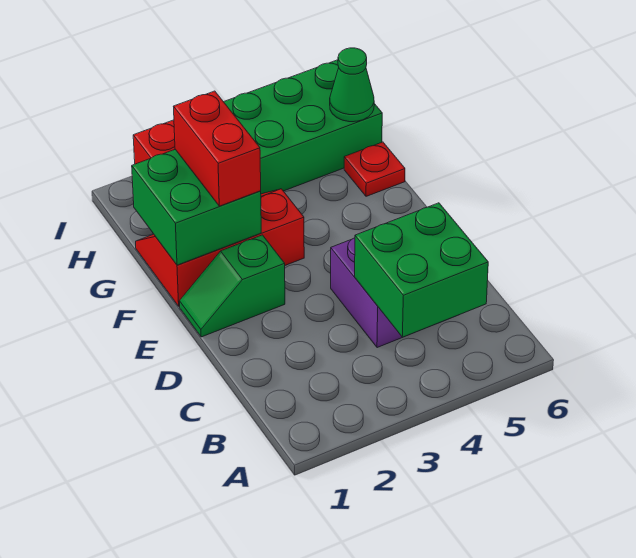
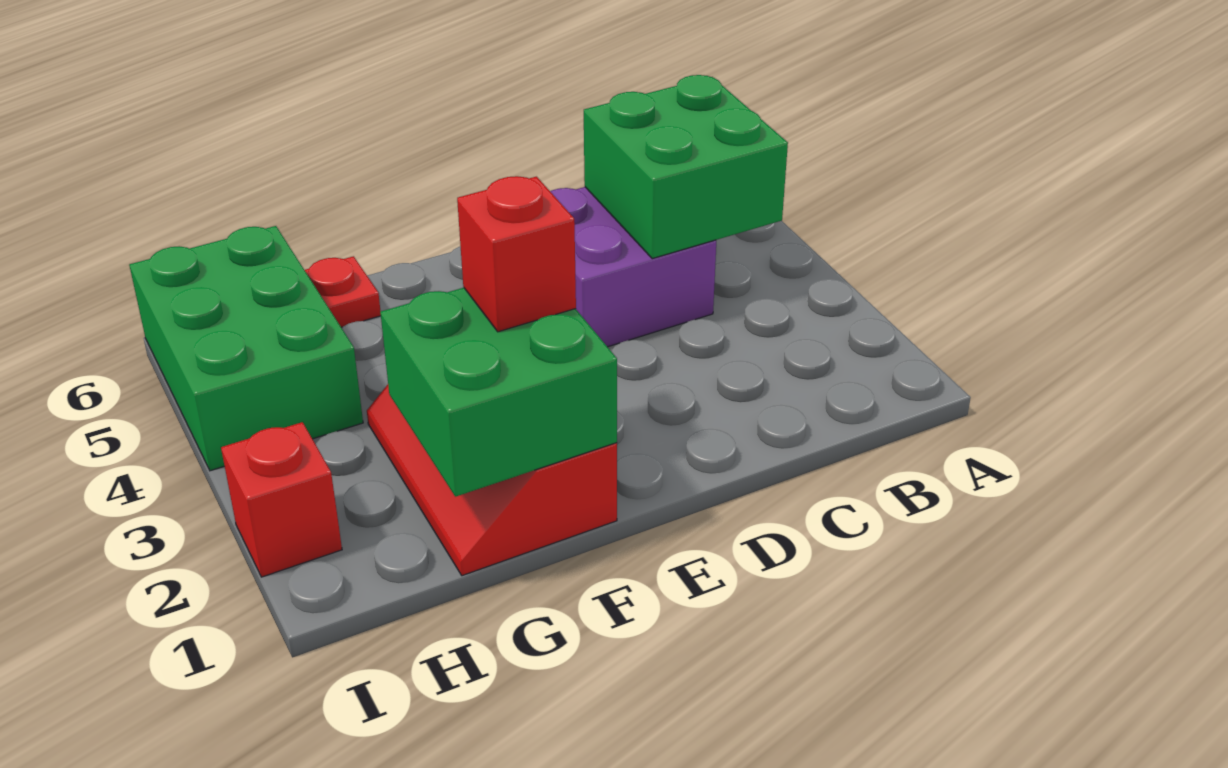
green 1x2 slope [180,235,285,337] -> none
red 1x2 brick [174,91,261,206] -> red 1x1 brick [457,176,576,332]
green 1x1 cone [330,48,374,122] -> none

